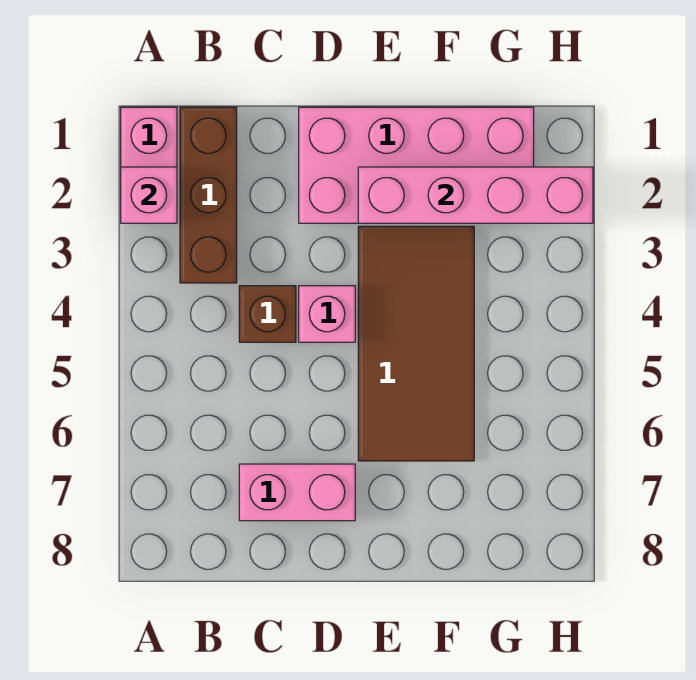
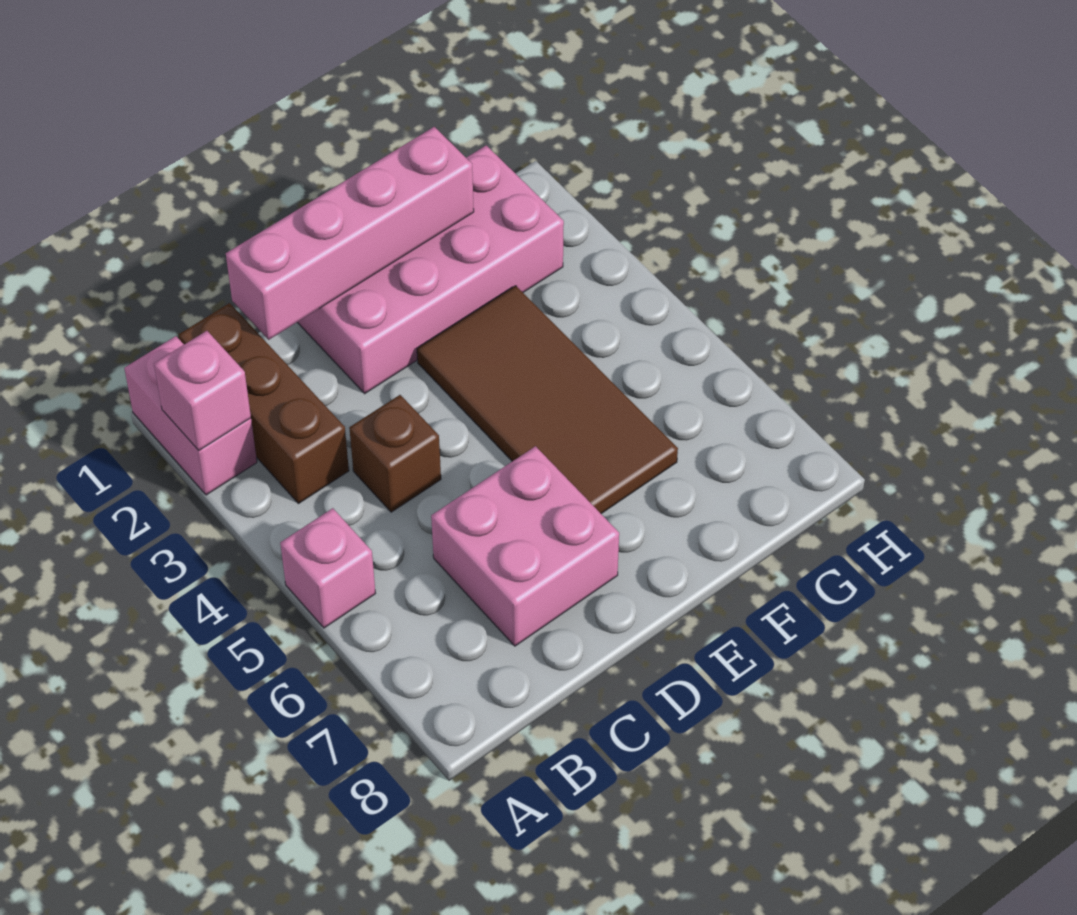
pink 1x2 brick [239,464,355,521] -> pink 2x2 brick [431,446,619,646]
pink 1x1 brick [299,286,355,342] -> pink 1x1 brick moved to [280,508,376,628]
pink 1x4 brick [358,167,593,223] -> pink 1x4 brick moved to [226,127,474,340]

